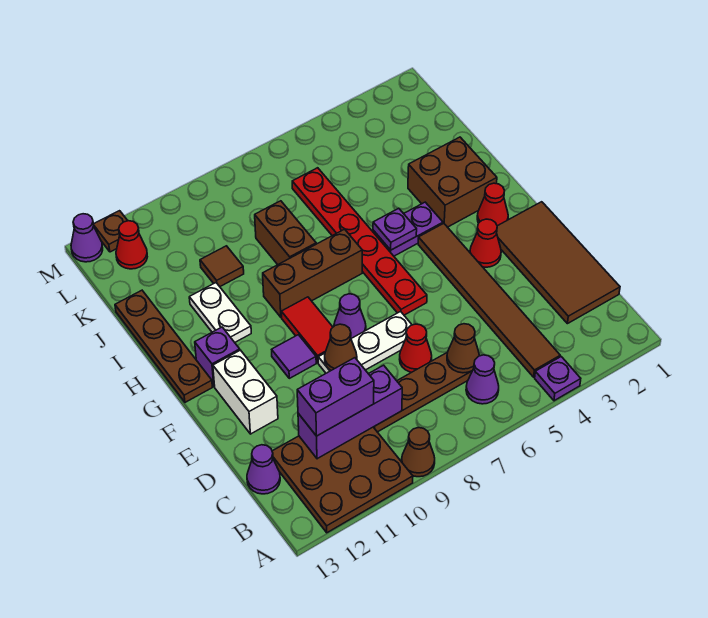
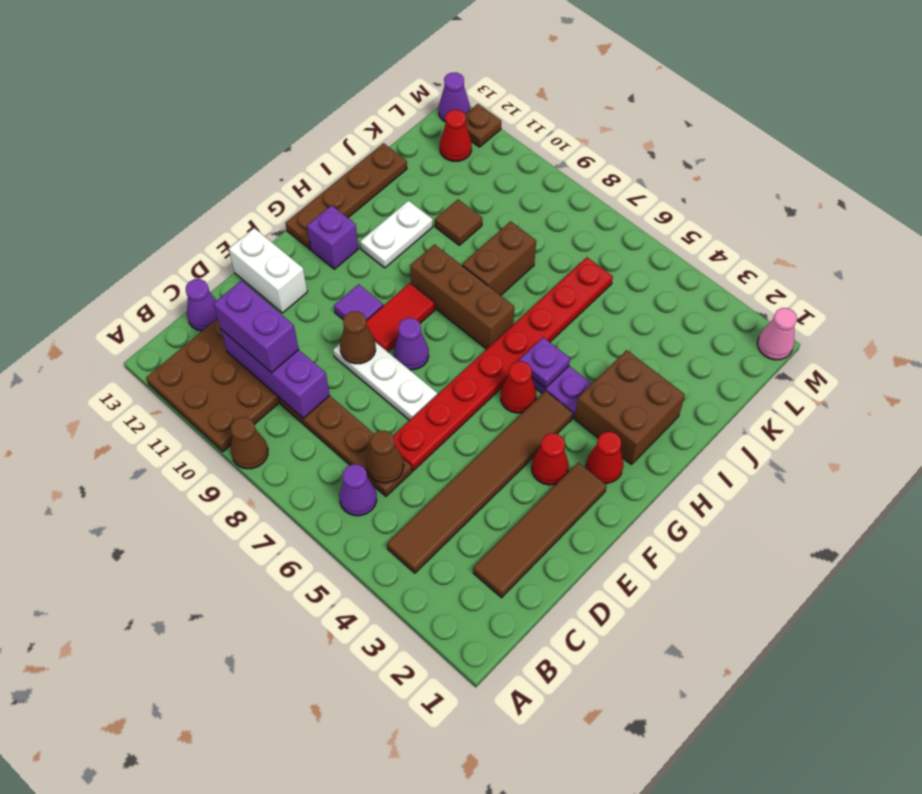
purple 1x1 plate [535,357,581,401] -> none
brown 2x4 tile [497,202,620,324] -> brown 1x4 tile [473,462,607,598]
red 1x1 cone [400,324,432,372] -> red 1x1 cone moved to [501,361,536,413]
white 1x2 brick [213,350,278,434] -> white 1x2 brick turned to [229,228,307,313]
red 1x6 plate [292,168,427,315] -> red 1x8 plate [393,257,613,471]
none -> pink 1x1 cone [758,308,797,360]

